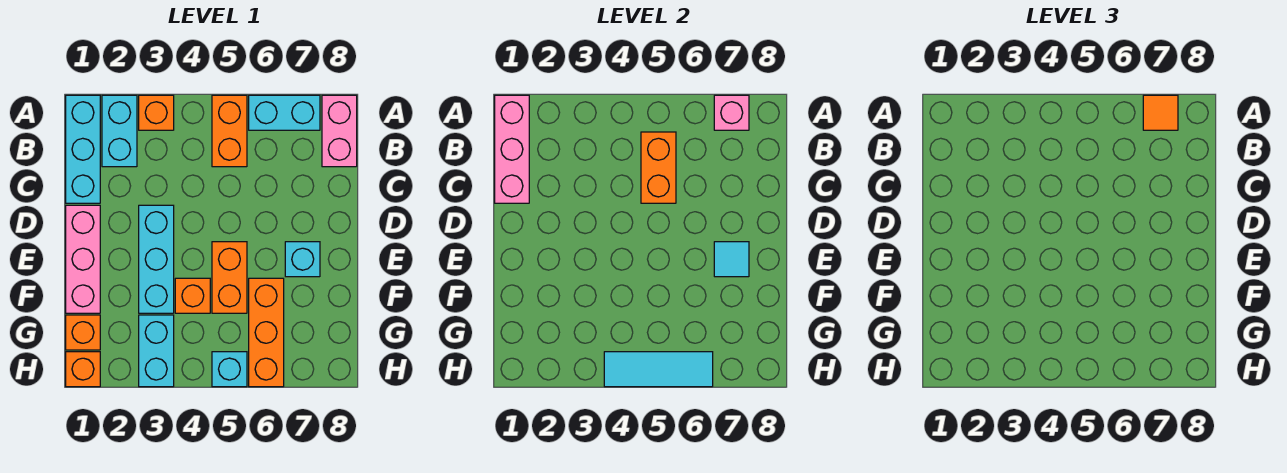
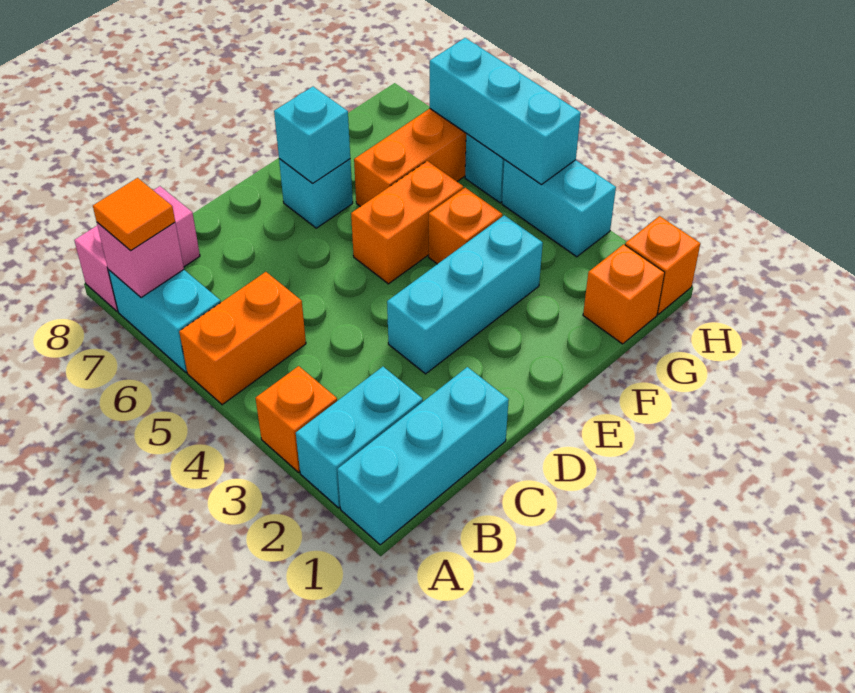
pink 1x3 brick [495,95,529,203] -> none
orange 1x2 brick [641,132,676,203] -> none
pink 1x3 brick [66,205,100,313] -> none
cyan 1x1 tile [714,242,749,277] -> cyan 1x1 brick [274,87,350,183]
cyan 1x2 brick [139,315,174,387] -> cyan 1x2 brick turned to [502,160,616,257]
cyan 1x3 tile [604,352,713,387] -> cyan 1x3 brick [430,38,581,185]

